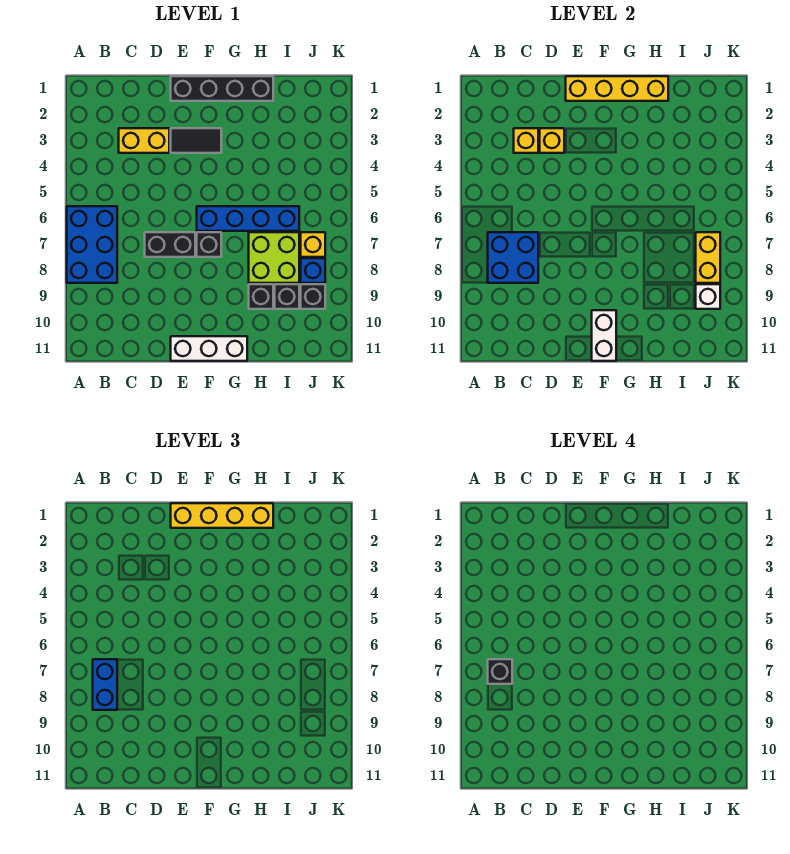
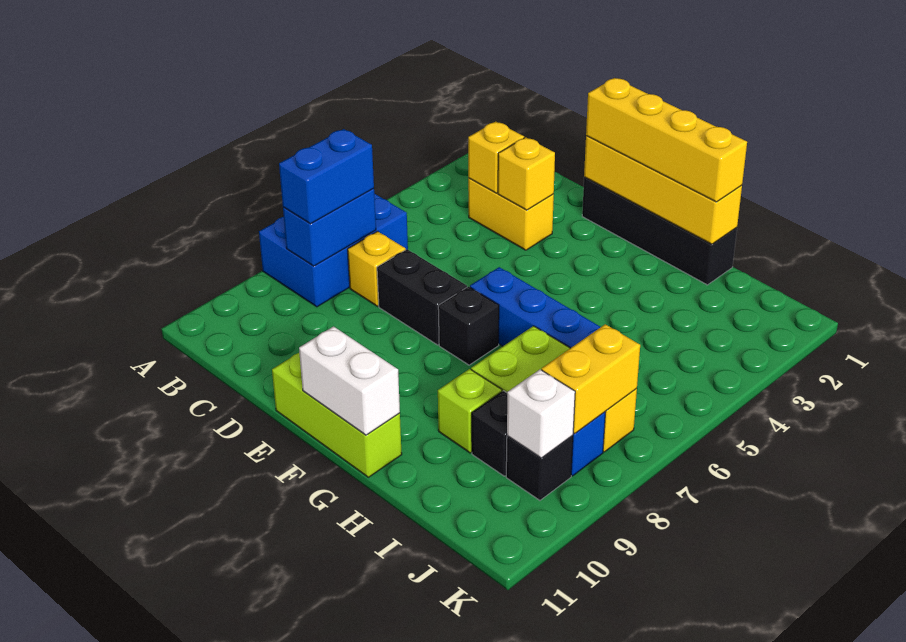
blue 2x2 brick [488,232,538,283] -> blue 1x2 brick [283,189,376,266]
black 1x1 brick [488,659,512,684] -> none
none -> yellow 1x1 brick [348,231,406,306]
black 1x2 tile [171,128,221,153] -> none
white 1x3 brick [171,336,247,361] -> lime 1x3 brick [272,353,402,477]
white 1x2 brick [592,310,616,361] -> white 1x2 brick turned to [299,327,400,435]
black 1x1 brick [249,284,273,309] -> lime 1x1 brick [438,369,502,453]

